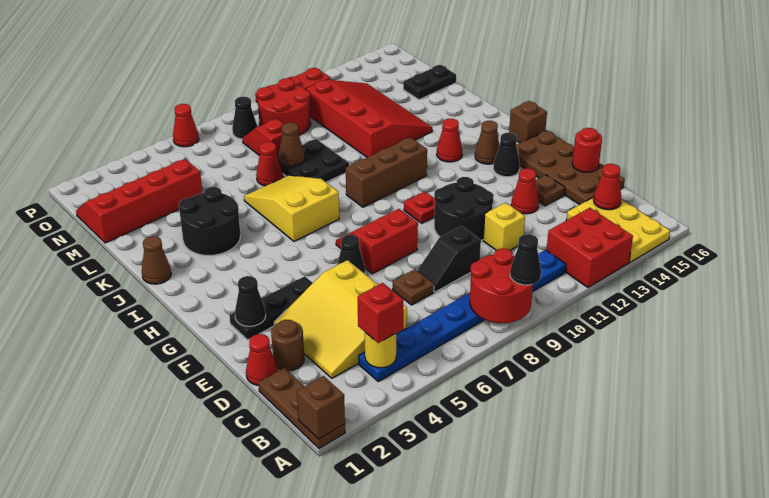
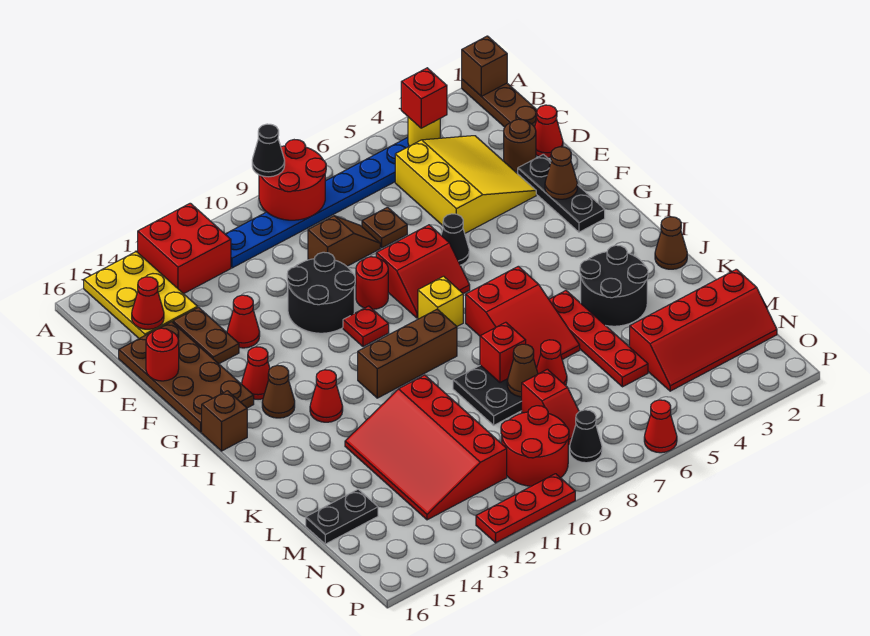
black 1x2 slope [417,226,481,292] -> brown 1x2 slope [308,216,380,266]
yellow 1x1 brick [483,203,525,250] -> yellow 1x1 brick moved to [418,276,463,326]
brown 1x1 plate [535,175,565,206] -> brown 1x2 plate [173,307,239,364]
black 1x3 plate [229,276,312,340] -> black 1x3 plate turned to [518,154,605,232]
black 1x1 cone [235,276,266,326] -> brown 1x1 cone [545,147,577,199]
none -> red 1x1 round brick [356,257,388,309]
black 1x1 cone [493,133,520,177] -> red 1x1 cone [242,347,270,399]
yellow 2x3 slope [244,175,339,241] -> red 2x3 slope [466,266,580,368]
none -> red 1x4 plate [549,291,648,387]
none -> red 1x1 brick [480,322,526,383]

